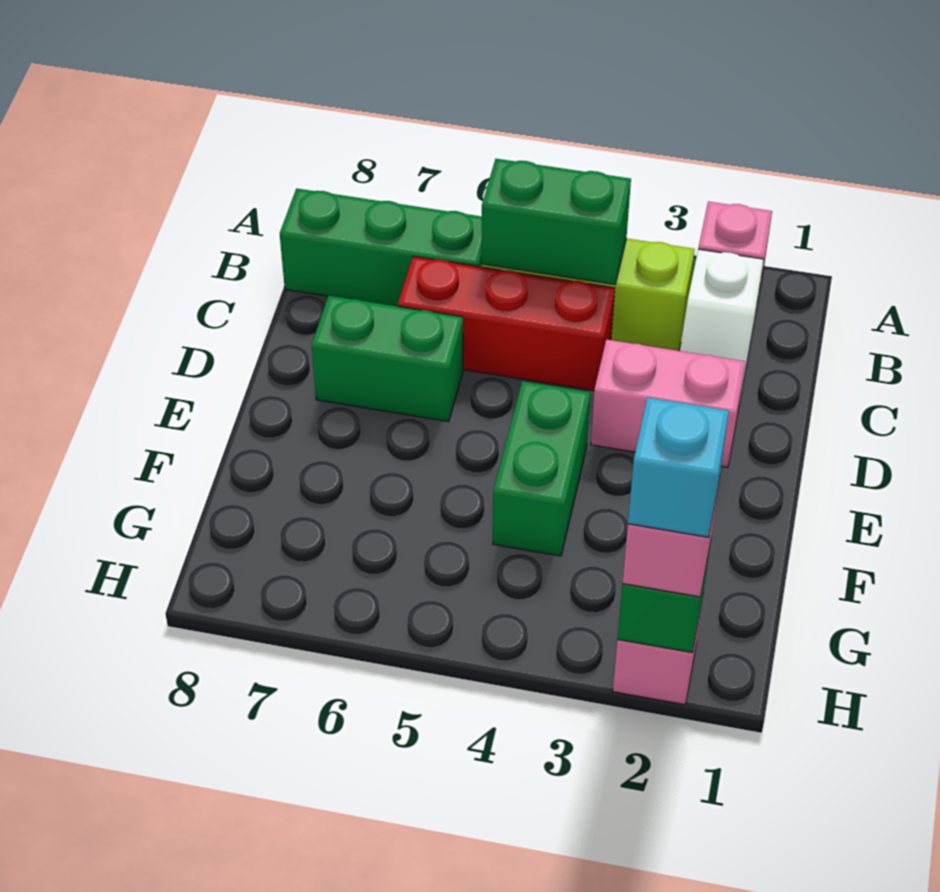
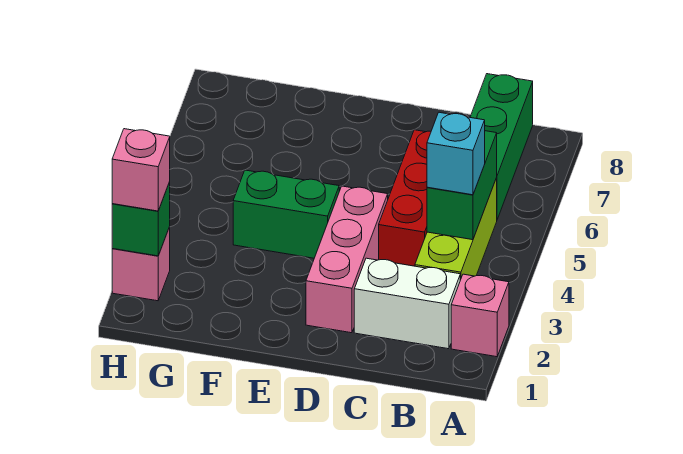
white 1x2 slope [680,249,764,404] -> white 1x2 brick [354,258,460,349]
pink 1x2 brick [591,340,745,467] -> pink 1x3 brick [306,186,388,333]
green 1x2 brick [311,296,463,422] -> none
cyan 1x1 brick [628,397,729,537] -> cyan 1x1 brick moved to [427,112,485,195]

